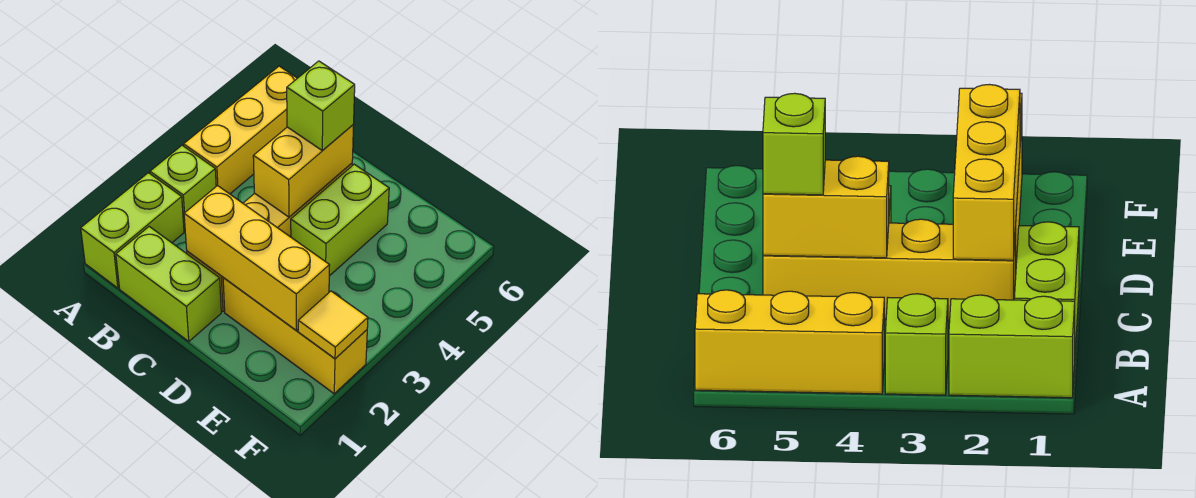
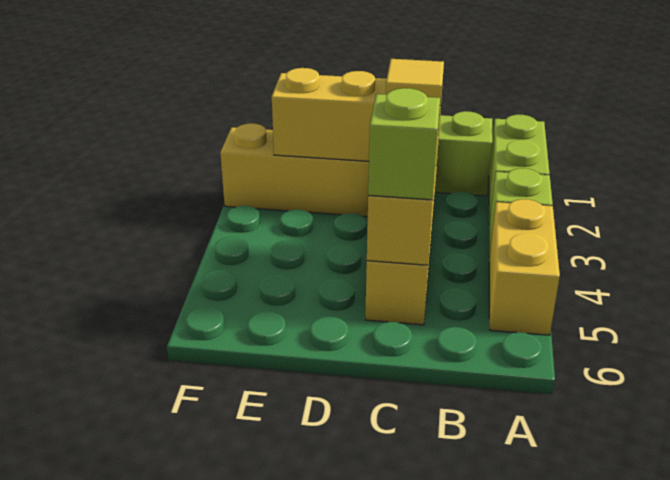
yellow 1x3 brick [184,66,297,194] -> yellow 1x2 brick [489,199,560,335]
lime 1x2 brick [291,164,389,276] -> none
yellow 1x1 tile [298,291,368,359] -> yellow 1x1 tile moved to [386,59,444,106]

